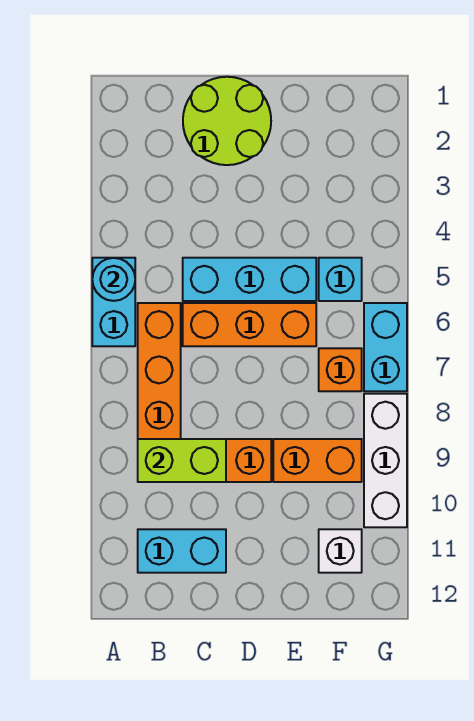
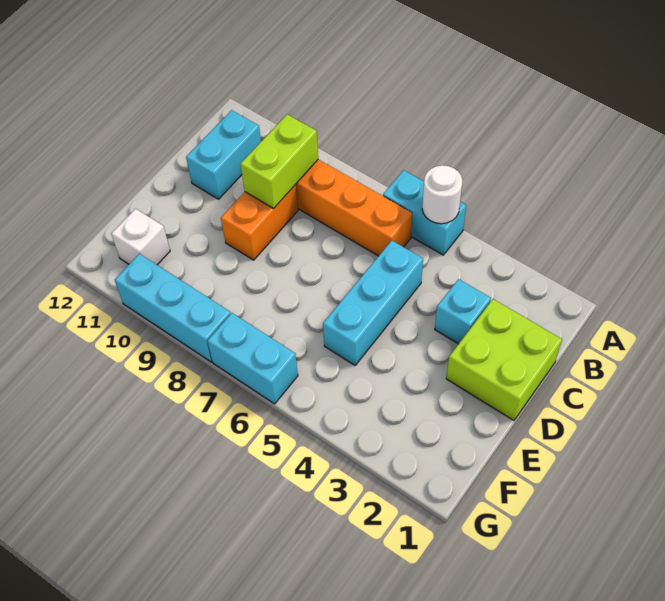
cyan 1x1 round brick [92,258,135,301] -> white 1x1 round brick [422,165,463,224]
lime 2x2 round brick [183,77,271,165] -> lime 2x2 brick [446,299,562,420]
orange 1x3 brick [183,303,316,346] -> none
orange 1x2 brick [273,439,362,482] -> none
cyan 1x1 brick [319,258,362,301] -> cyan 1x1 brick moved to [435,279,491,344]
orange 1x1 brick [319,348,362,391] -> none
white 1x3 brick [364,394,407,527] -> cyan 1x3 brick [115,254,231,362]

